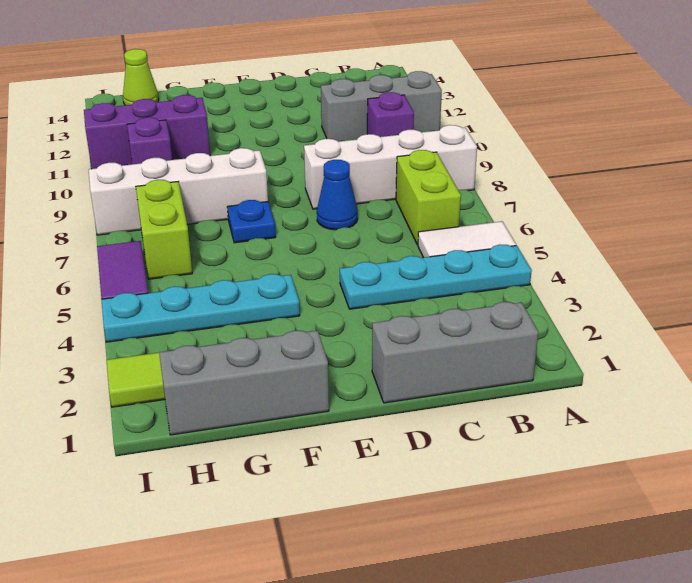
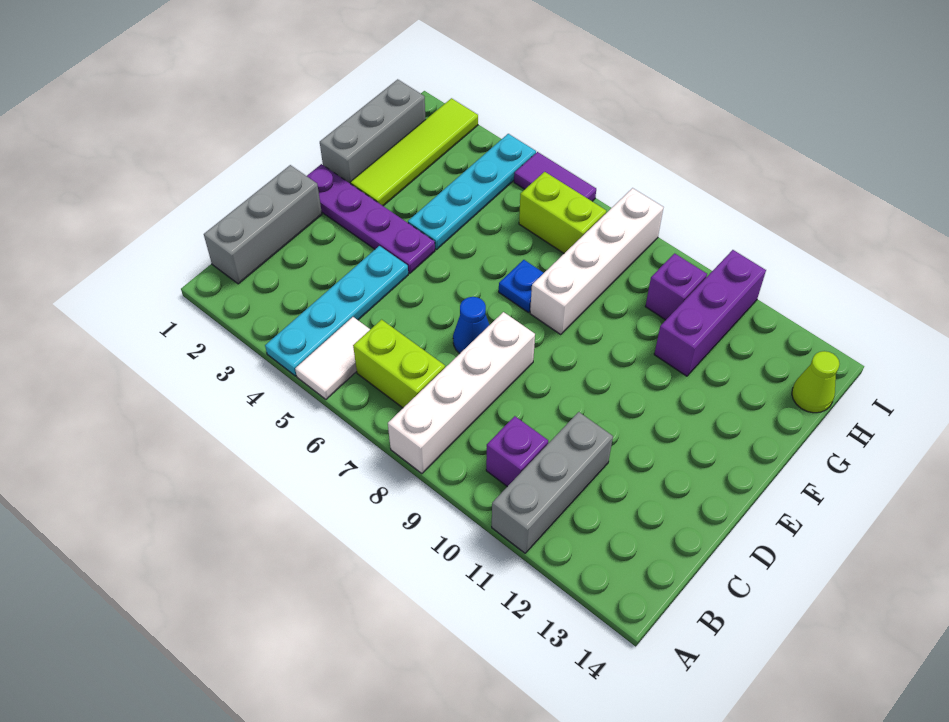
none -> purple 1x4 plate [307,164,435,273]

